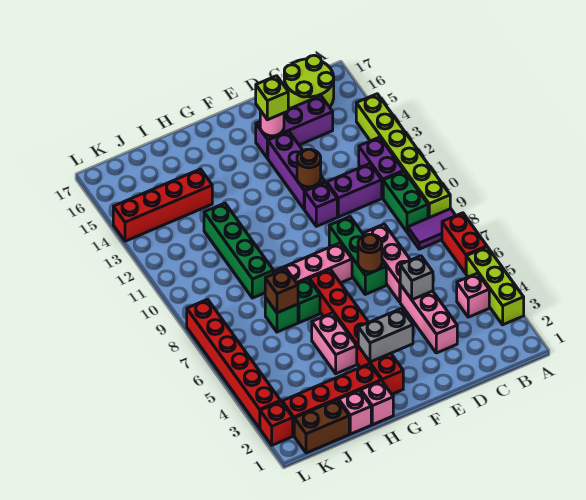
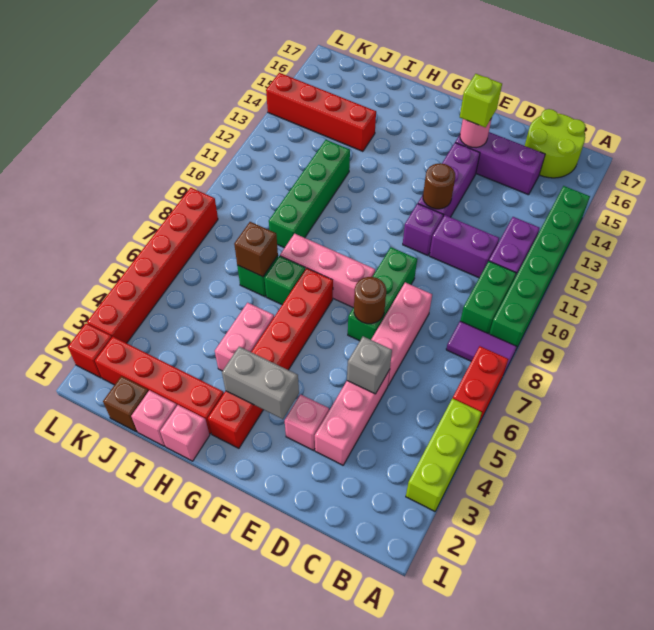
lime 1x6 brick [356,94,450,218] -> green 1x6 brick [489,186,590,349]
pink 1x1 brick [457,273,489,317] -> pink 1x1 brick moved to [285,394,329,450]
brown 1x2 brick [294,400,349,453] -> brown 1x1 brick [103,376,148,432]

